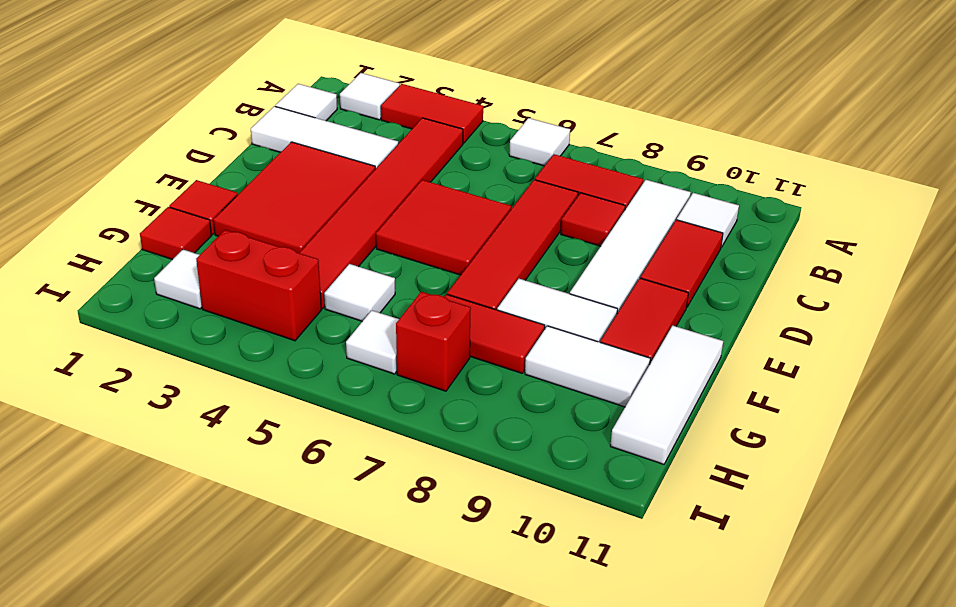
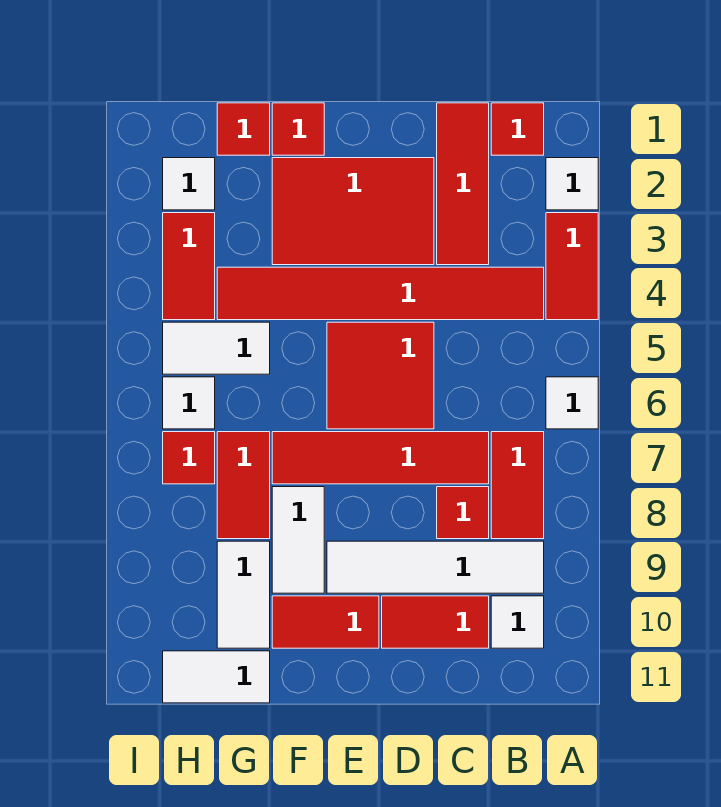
white 1x1 tile [275,84,337,121] -> red 1x1 tile [491,103,544,155]
white 1x3 tile [251,106,398,169] -> red 1x3 tile [437,103,489,265]
white 1x3 tile [610,326,723,464] -> white 1x2 tile [163,651,270,703]
white 1x1 tile [324,264,395,321] -> white 1x2 tile [163,322,270,374]
red 1x2 brick [196,230,322,341] -> red 1x2 tile [163,213,215,320]
red 1x1 brick [396,292,471,391] -> red 1x1 tile [163,432,215,484]

